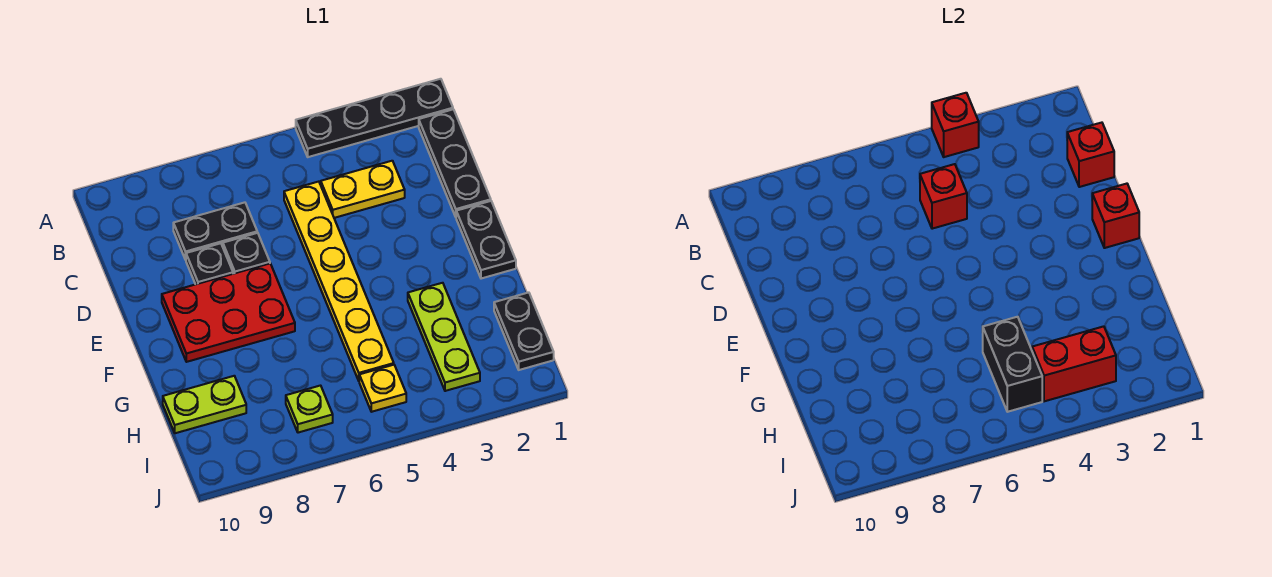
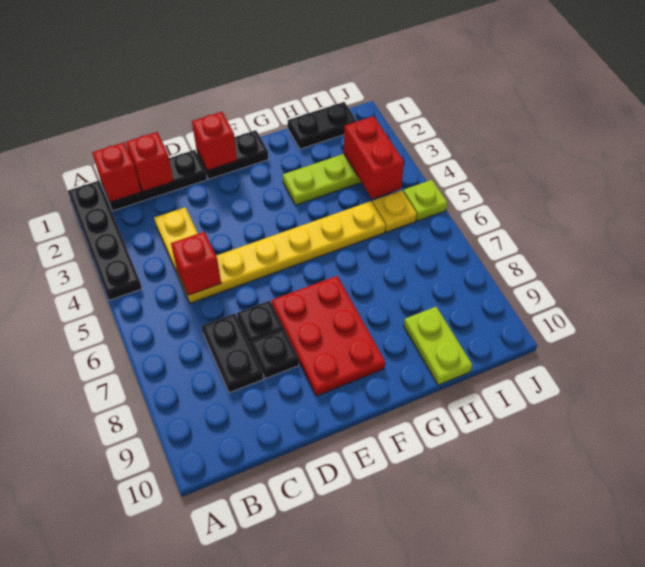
red 1x1 brick [932,93,979,157] -> red 1x1 brick moved to [92,142,141,202]
black 1x2 brick [982,317,1042,412] -> none
lime 1x1 plate [286,386,333,433] -> lime 1x1 plate moved to [403,180,447,221]

